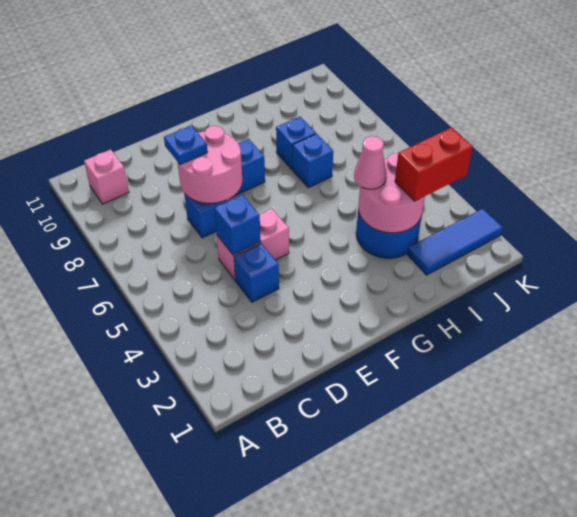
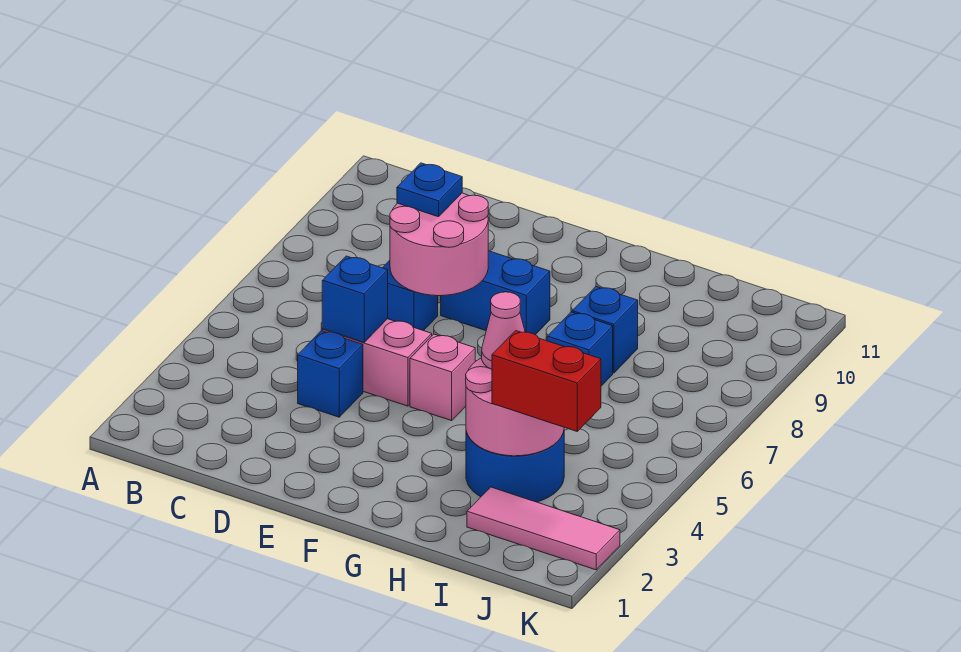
pink 1x1 brick [84,149,129,204] -> pink 1x1 brick moved to [410,334,475,421]
blue 1x3 tile [408,209,503,275] -> pink 1x3 tile [467,487,620,570]

